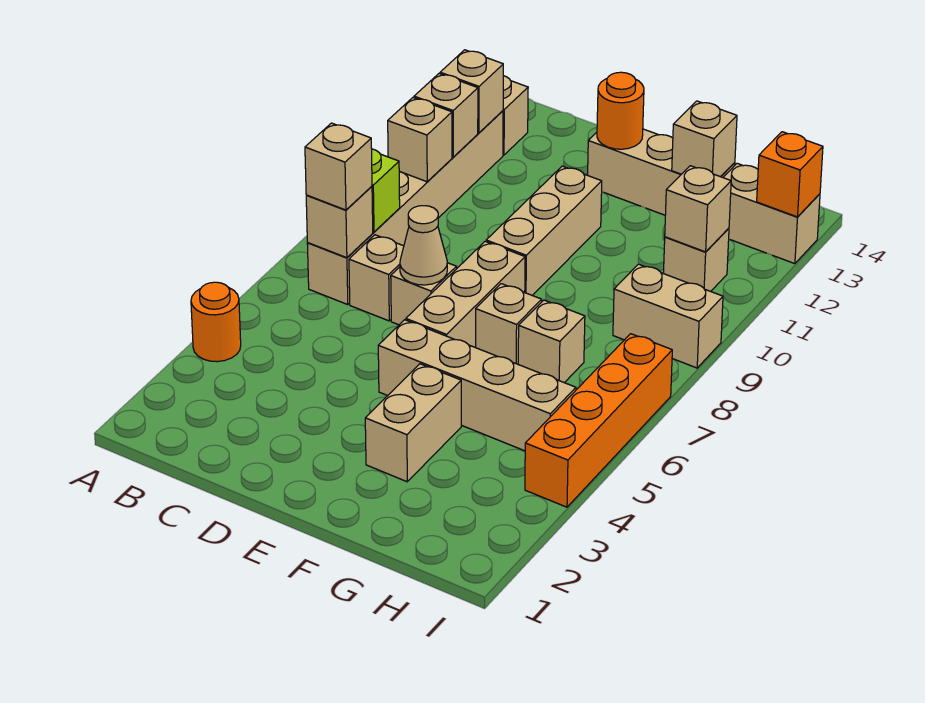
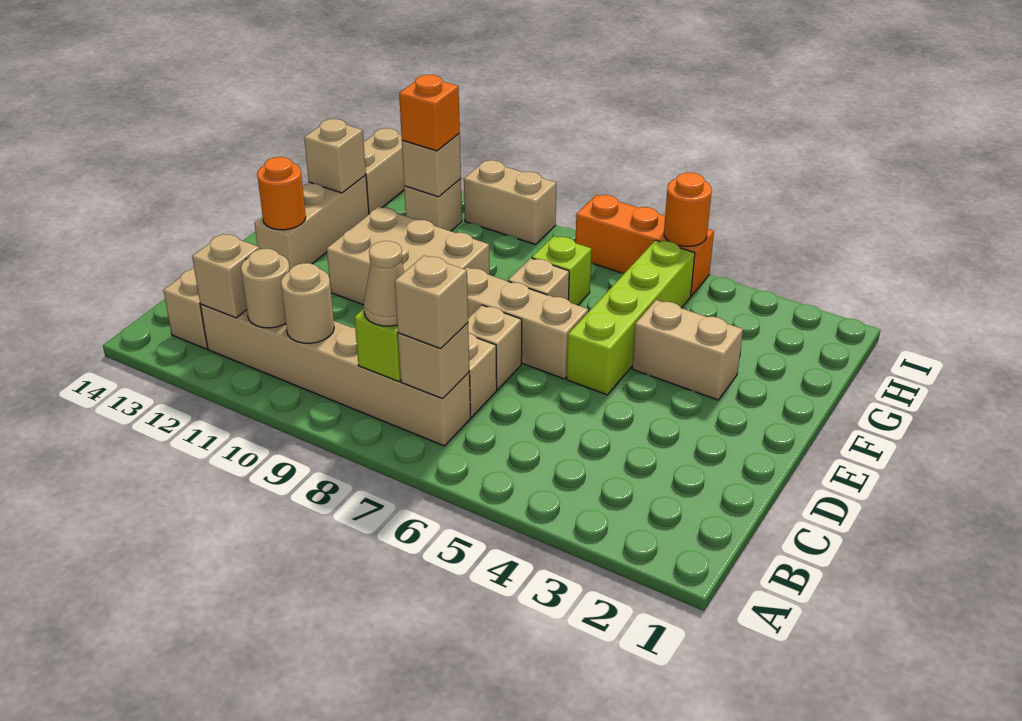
orange 1x1 round brick [191,282,241,362] -> orange 1x1 round brick moved to [664,173,712,246]
tan 1x1 brick [388,98,452,182] -> tan 1x1 round brick [281,263,334,343]
tan 1x1 brick [414,74,478,157] -> tan 1x1 round brick [241,249,290,328]
tan 1x1 cone [400,206,447,285] -> tan 1x1 cone moved to [364,241,404,326]
tan 1x4 brick [378,320,576,451] -> lime 1x4 brick [567,240,695,395]
tan 1x3 brick [486,166,602,295] -> tan 2x3 brick [327,207,490,305]
tan 1x1 brick [518,300,585,383] -> lime 1x1 brick [532,236,592,305]
tan 1x2 brick [613,264,723,368] -> tan 1x2 brick turned to [464,160,557,245]
orange 1x4 brick [525,334,672,507] -> orange 1x3 brick [575,195,714,296]
orange 1x1 brick [757,132,823,217] -> orange 1x1 brick moved to [399,75,460,151]

